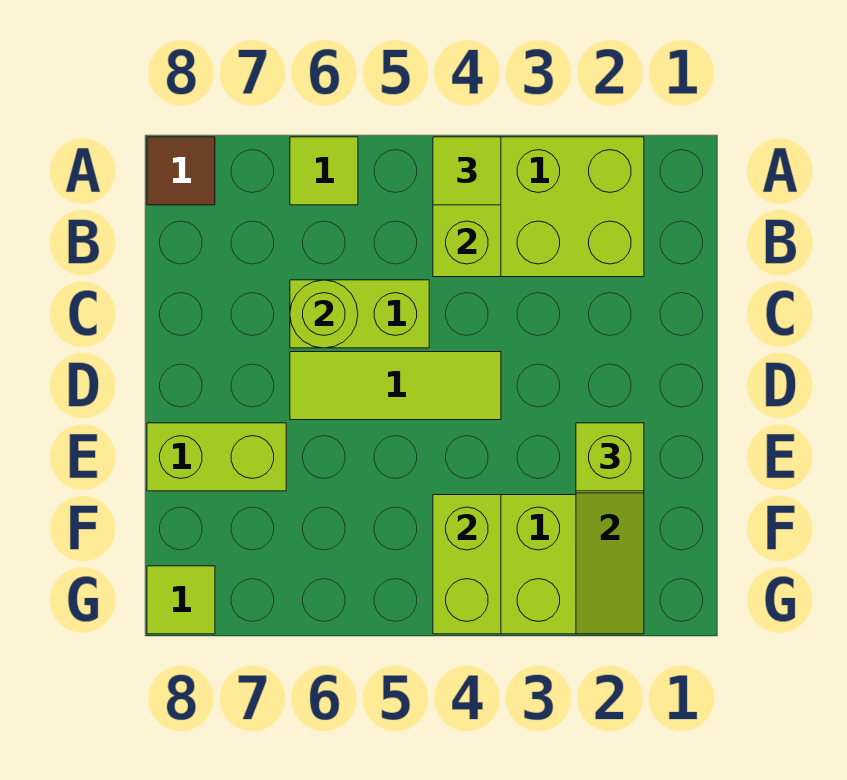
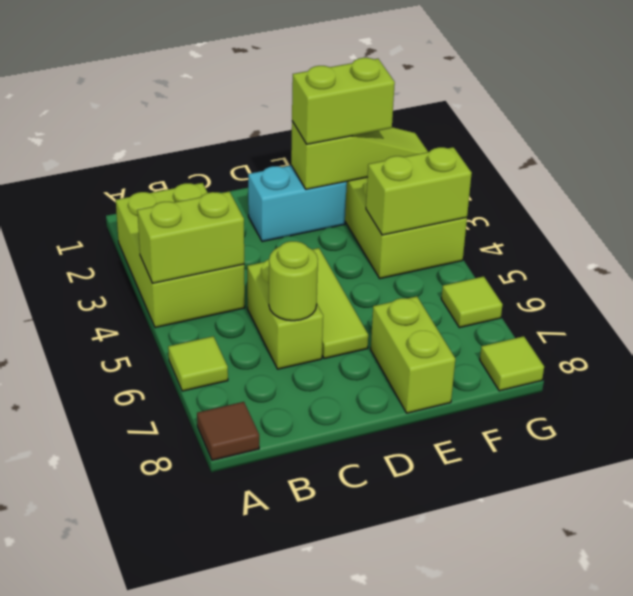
lime 1x1 tile [433,137,501,205] -> lime 1x1 tile moved to [441,276,503,328]
none -> cyan 1x2 brick [248,165,347,242]
lime 1x1 brick [576,423,644,491] -> lime 1x2 brick [292,58,395,144]

